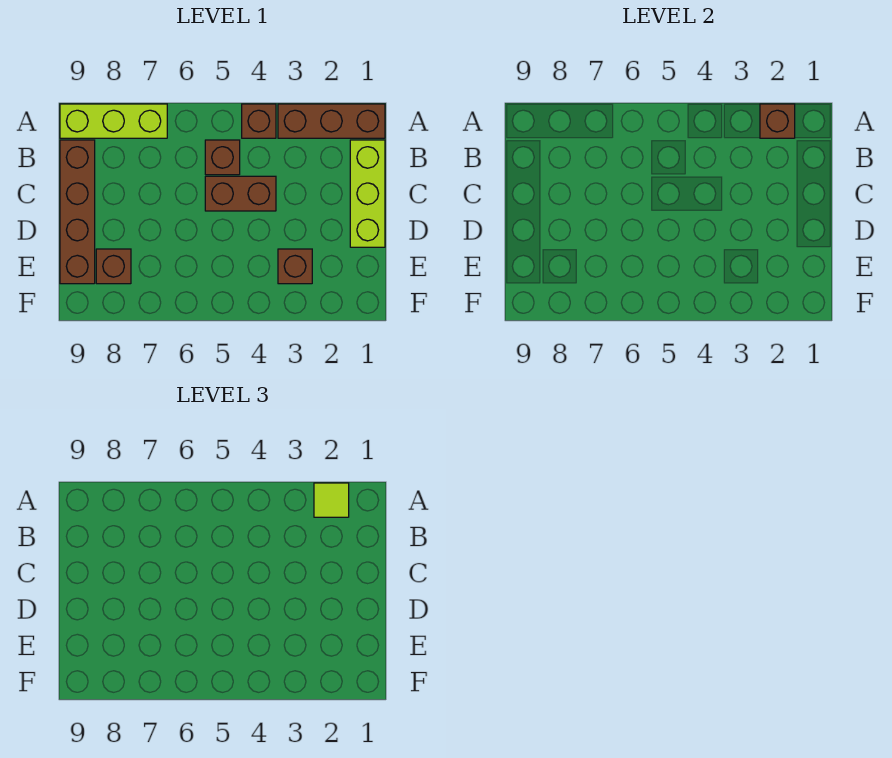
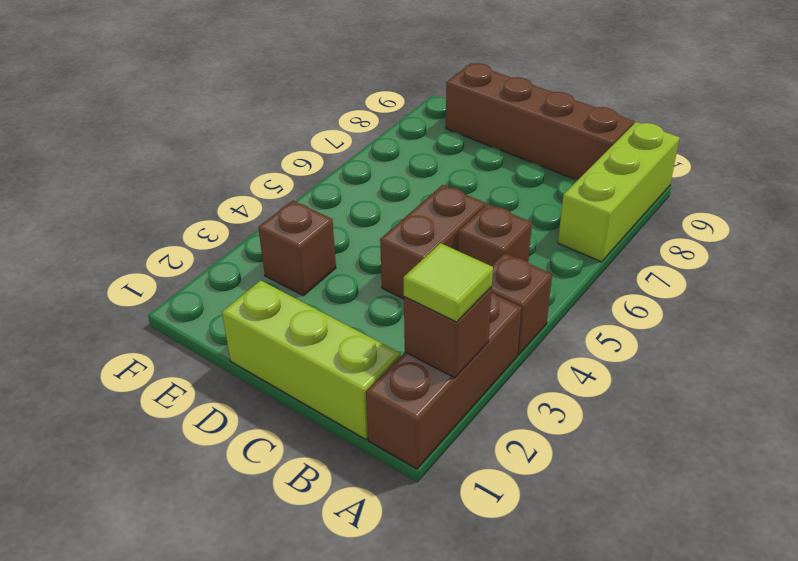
brown 1x1 brick [96,249,131,284] -> none

